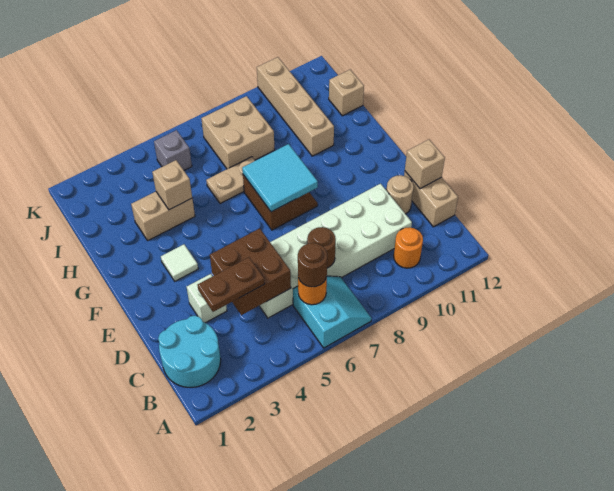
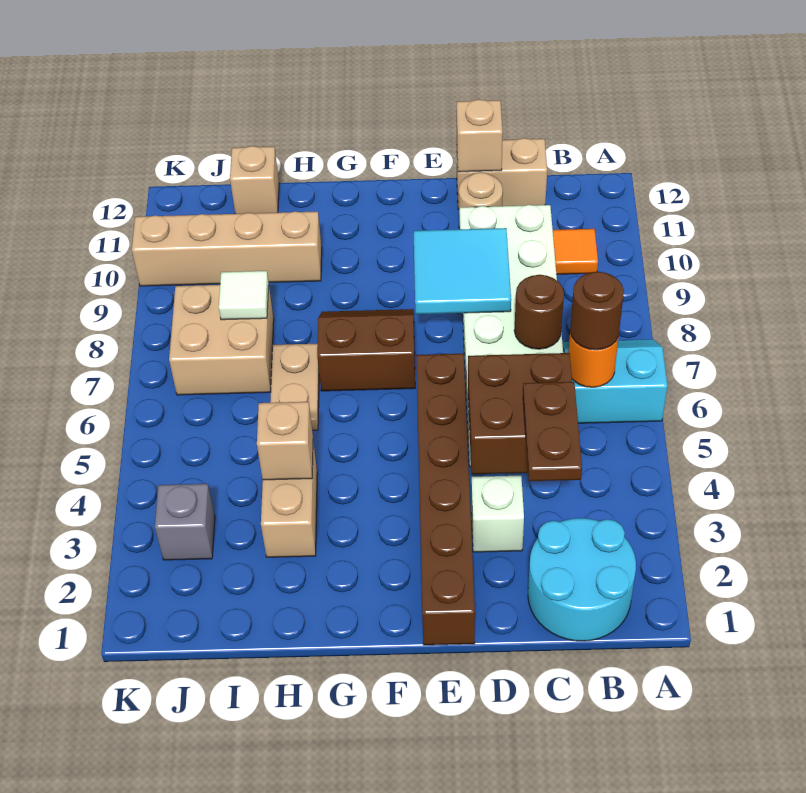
orange 1x1 round brick [394,227,423,268] -> orange 1x1 tile [553,229,598,274]
none -> brown 1x6 brick [416,354,475,645]
white 1x1 tile [161,244,198,281] -> white 1x1 tile moved to [219,271,269,320]
cyan 2x2 tile [242,144,318,212] -> cyan 2x2 tile moved to [414,228,511,314]
grey 1x1 brick [154,130,192,170] -> grey 1x1 brick moved to [155,484,215,560]

